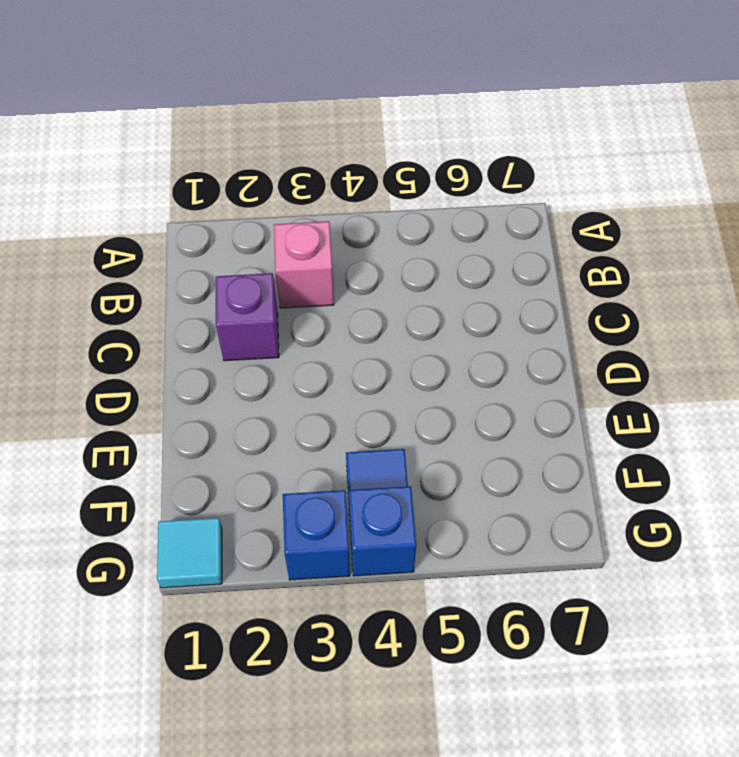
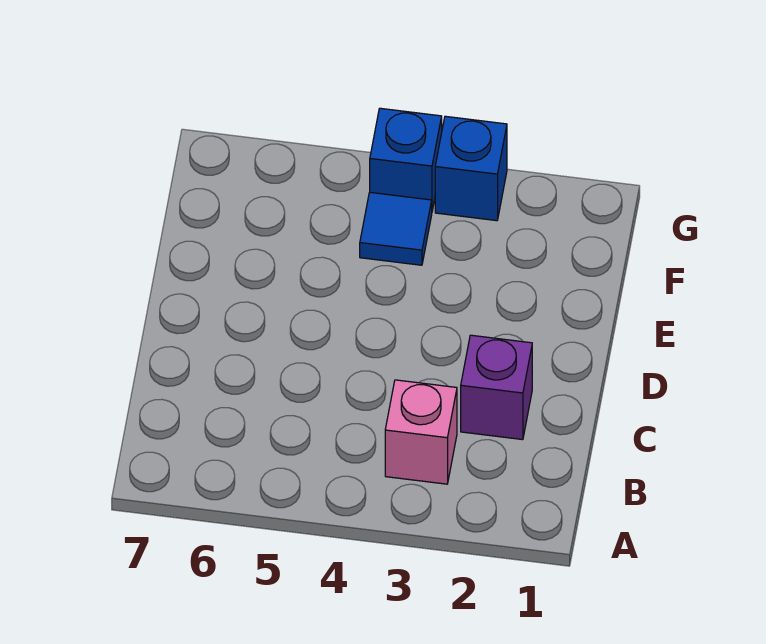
cyan 1x1 tile [157,518,222,588] -> none

